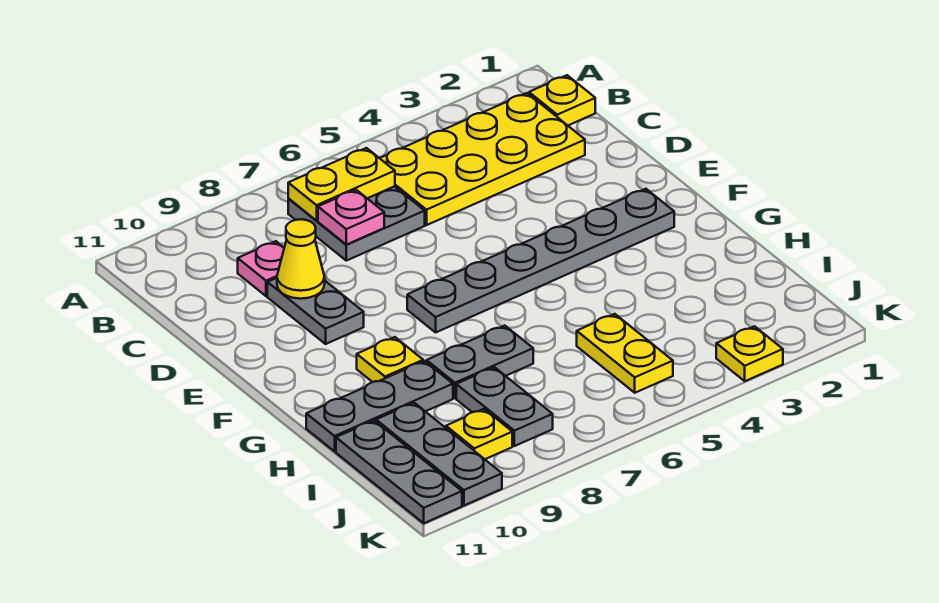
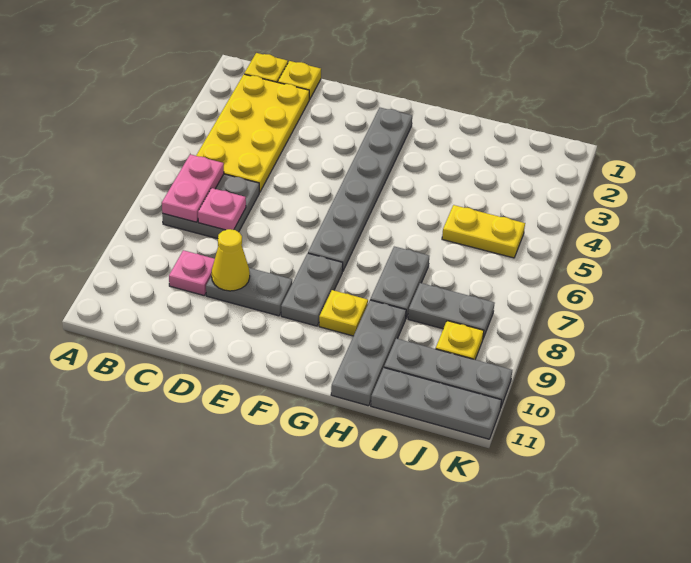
yellow 1x2 plate [288,148,395,221] -> pink 1x2 plate [162,154,224,222]
none -> grey 1x2 plate [281,253,343,326]
yellow 1x1 plate [716,326,783,381] -> yellow 1x1 plate moved to [278,61,321,99]

